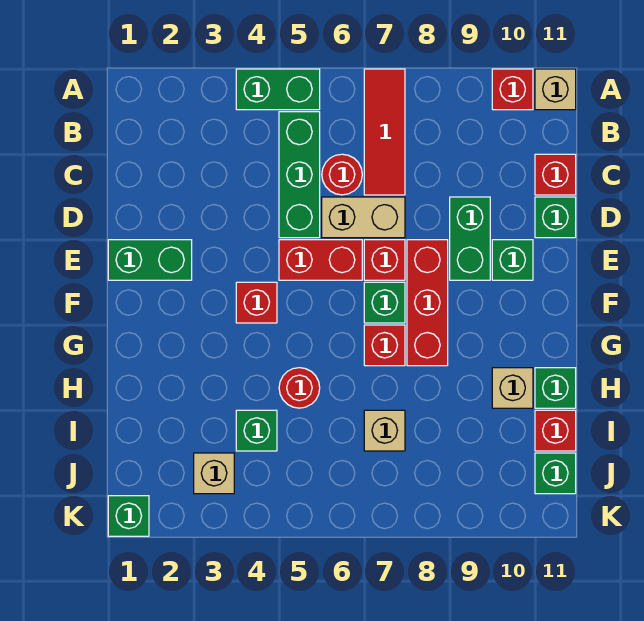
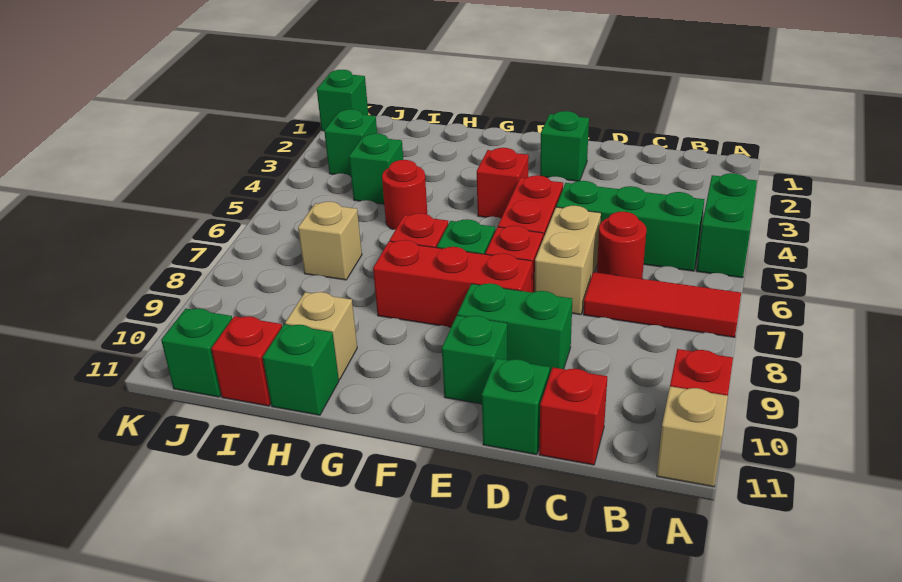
green 1x2 brick [108,240,192,280] -> green 1x1 brick [540,111,589,181]
tan 1x1 brick [194,453,234,494] -> green 1x1 brick [324,109,377,177]

